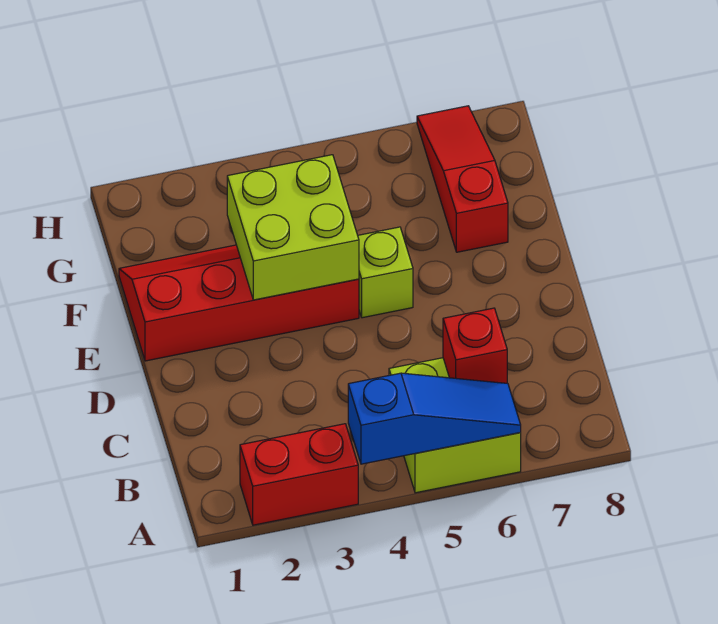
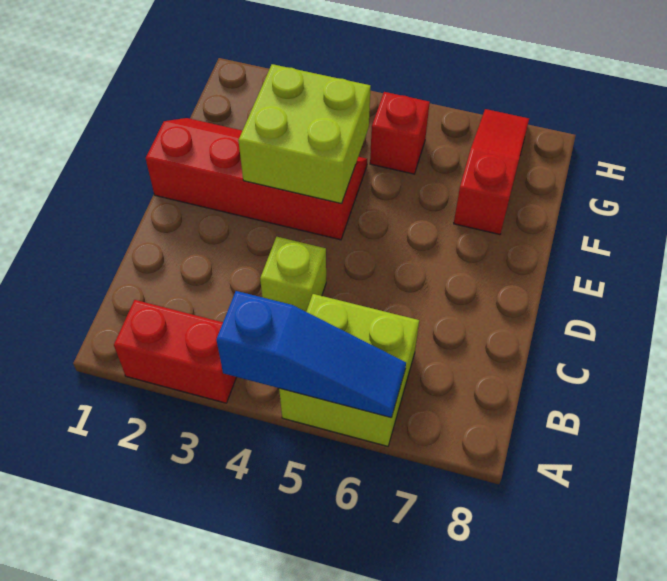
red 1x1 brick [443,308,507,383] -> red 1x1 brick moved to [370,92,430,174]
lime 1x1 brick [358,227,413,318] -> lime 1x1 brick moved to [260,237,326,312]

